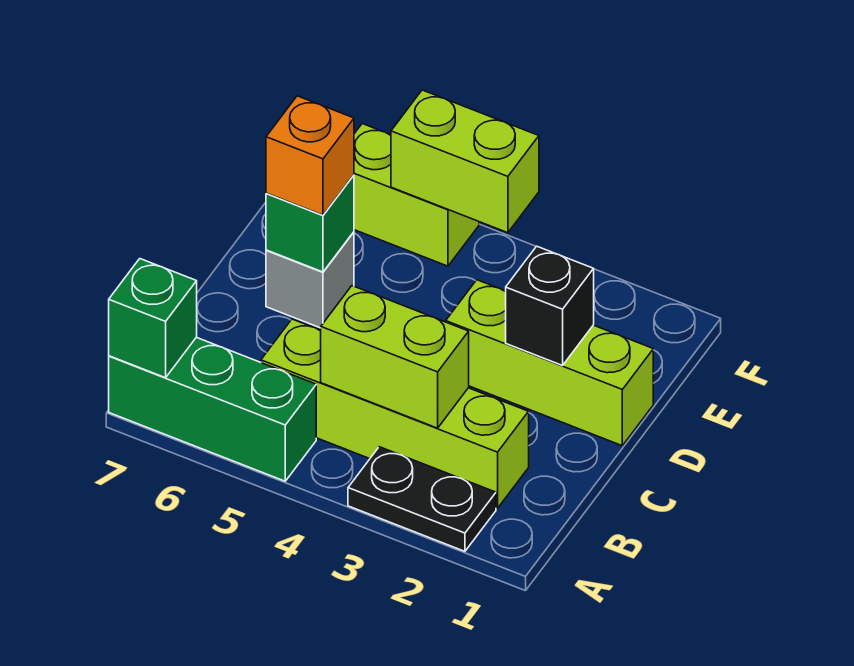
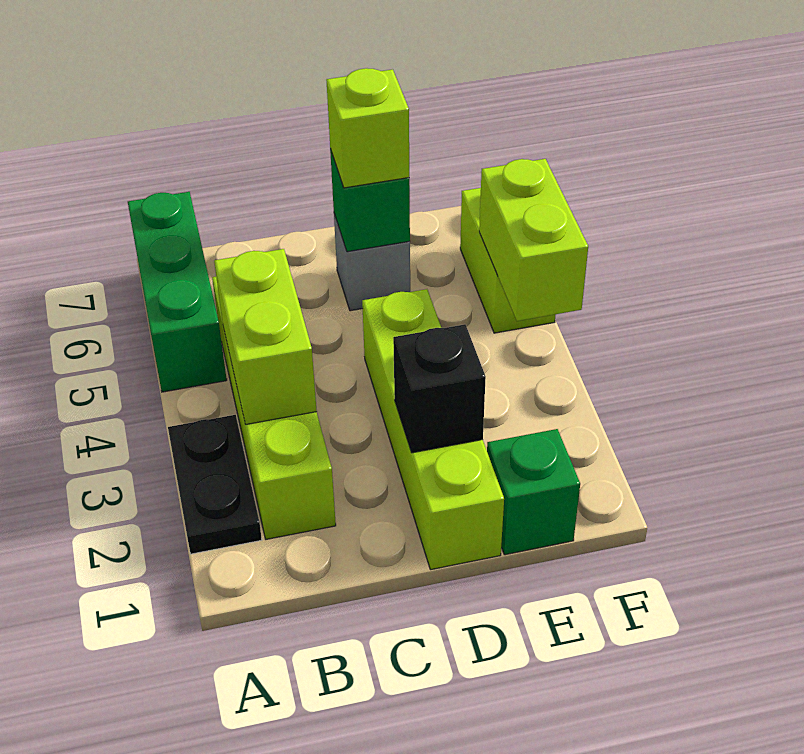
green 1x1 brick [109,259,197,378] -> green 1x1 brick moved to [487,429,580,555]
lime 1x3 brick [446,280,653,446] -> lime 1x4 brick [362,289,504,570]
orange 1x1 brick [266,96,354,215] -> lime 1x1 brick [326,68,409,188]

